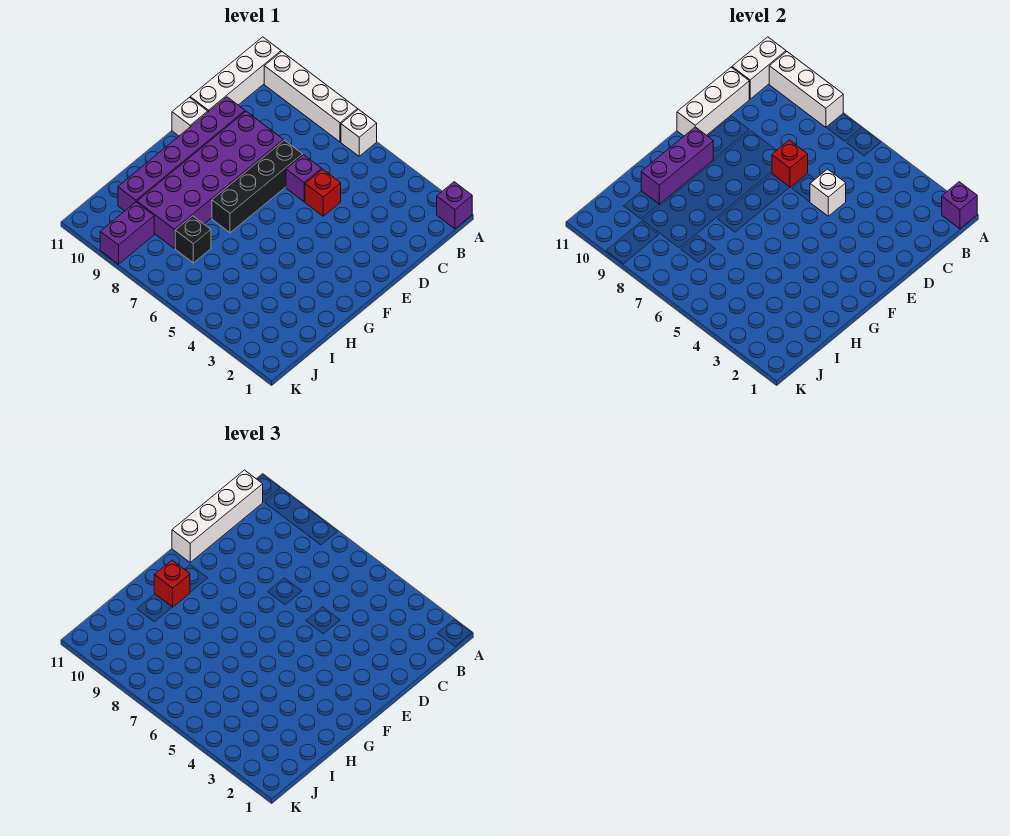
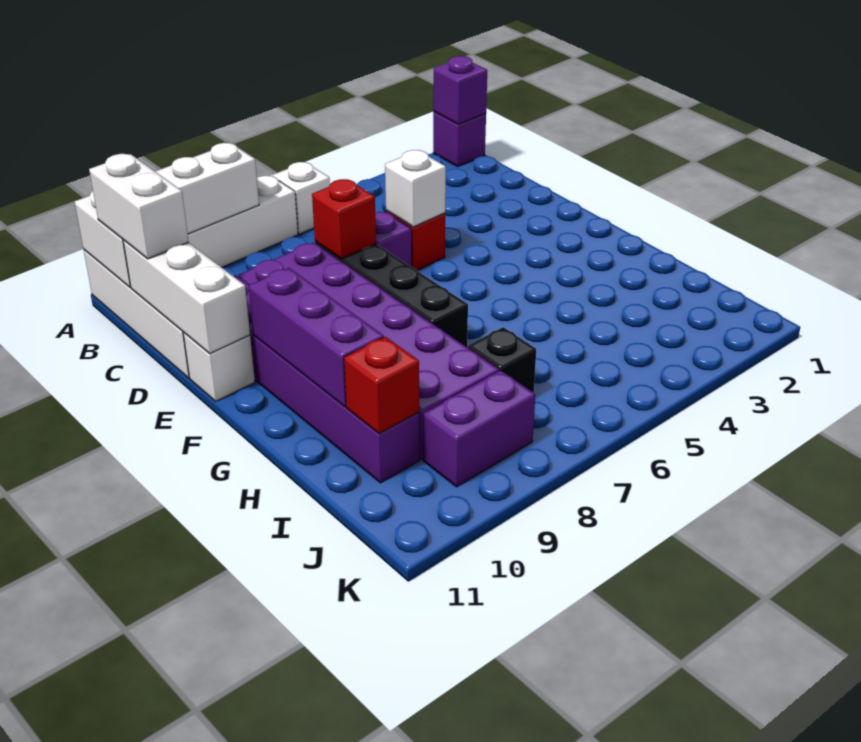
white 1x4 brick [172,470,263,562] -> white 1x2 brick [89,154,189,259]
red 1x1 brick [154,560,190,607] -> red 1x1 brick moved to [344,337,419,434]
purple 1x2 brick [100,202,154,264] -> purple 1x2 brick turned to [423,370,535,487]

